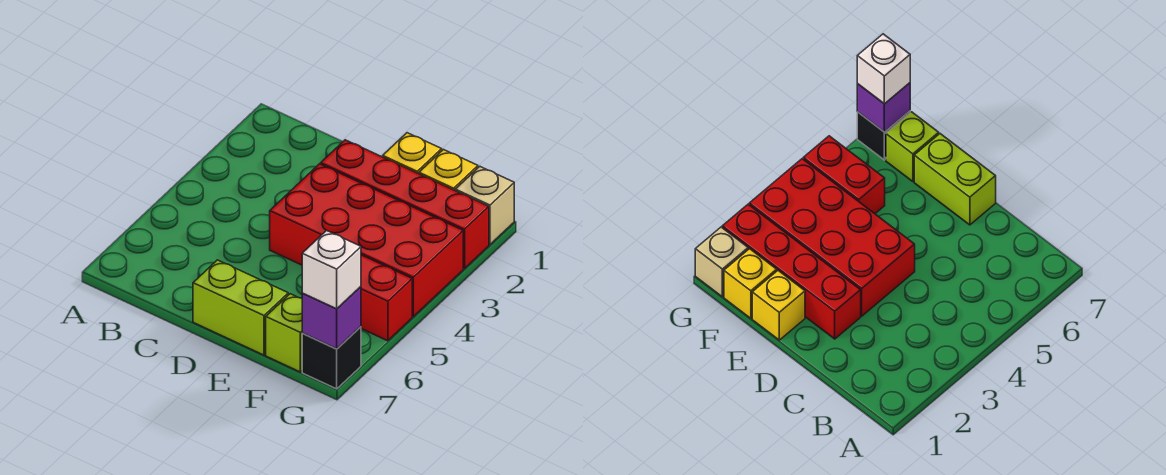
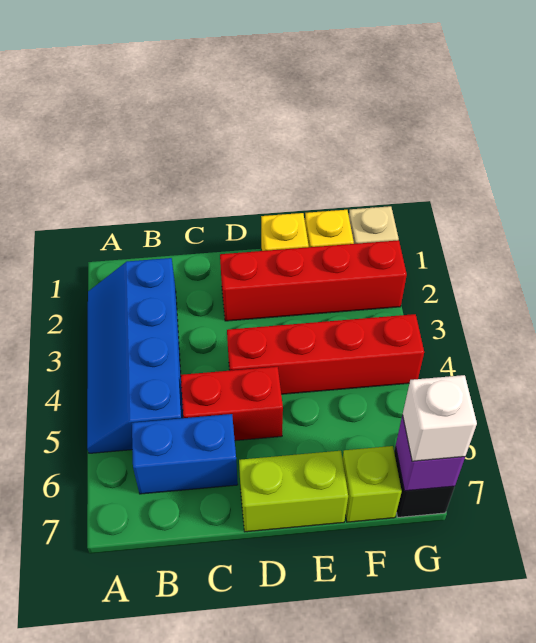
none -> blue 2x4 slope [87,258,183,453]
none -> blue 1x2 brick [132,414,238,494]
red 2x4 brick [270,164,463,317] -> red 1x4 brick [227,314,424,394]
red 1x2 brick [361,255,412,341] -> red 1x2 brick moved to [181,367,283,441]

